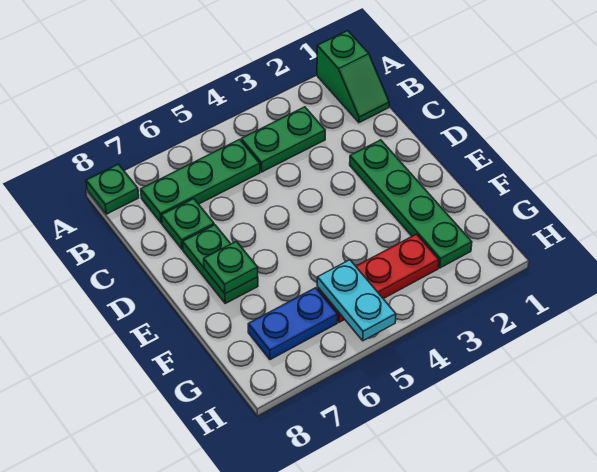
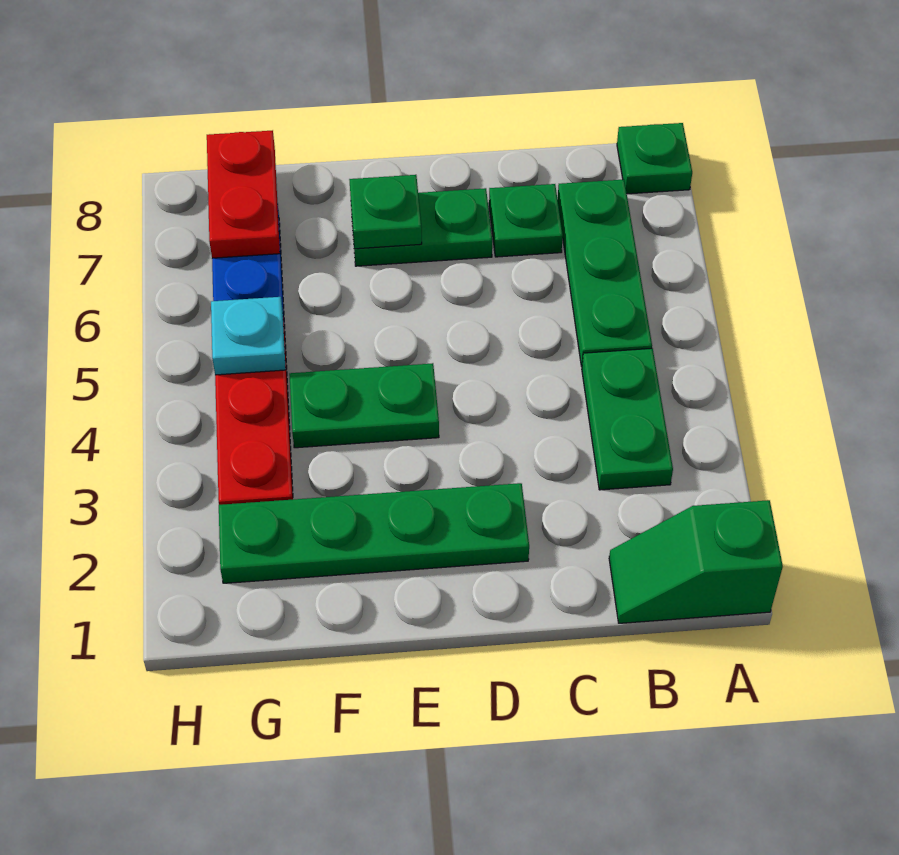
none -> green 1x2 plate [289,363,439,448]
cyan 1x2 plate [317,260,396,341] -> cyan 1x1 plate [211,297,286,375]
none -> red 1x2 plate [207,130,280,258]

